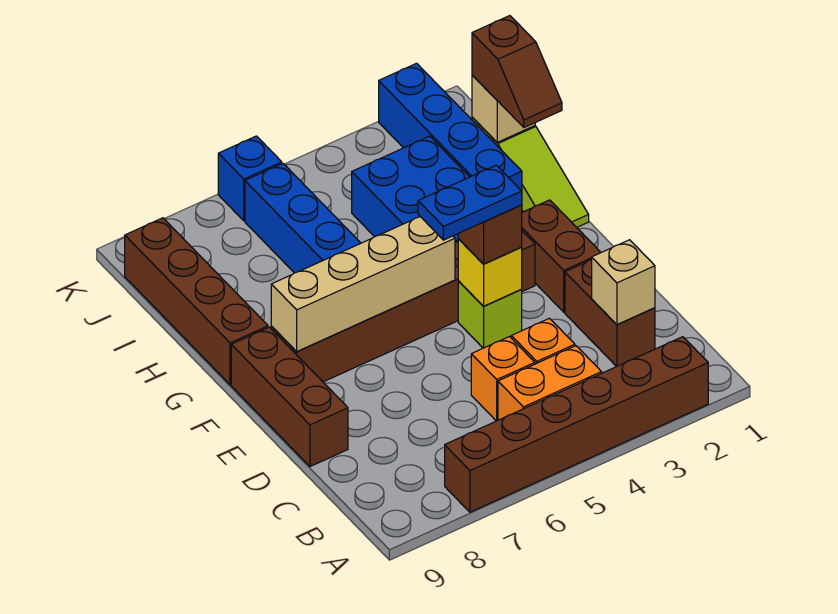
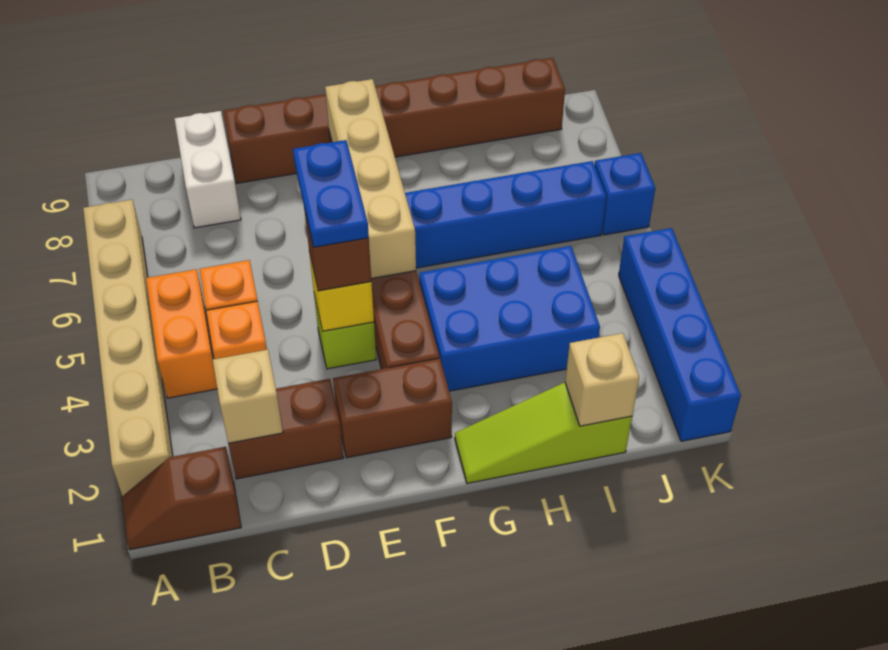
brown 1x6 brick [445,337,708,512] -> tan 1x6 brick [83,200,173,496]
none -> white 1x2 brick [174,111,241,228]
brown 1x2 slope [472,16,562,127] -> brown 1x2 slope moved to [122,447,241,550]
blue 1x4 brick [379,63,522,191] -> blue 1x4 brick turned to [619,228,741,441]

